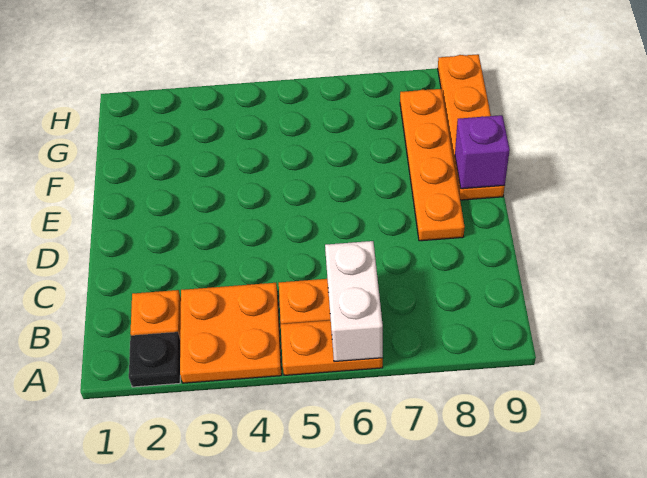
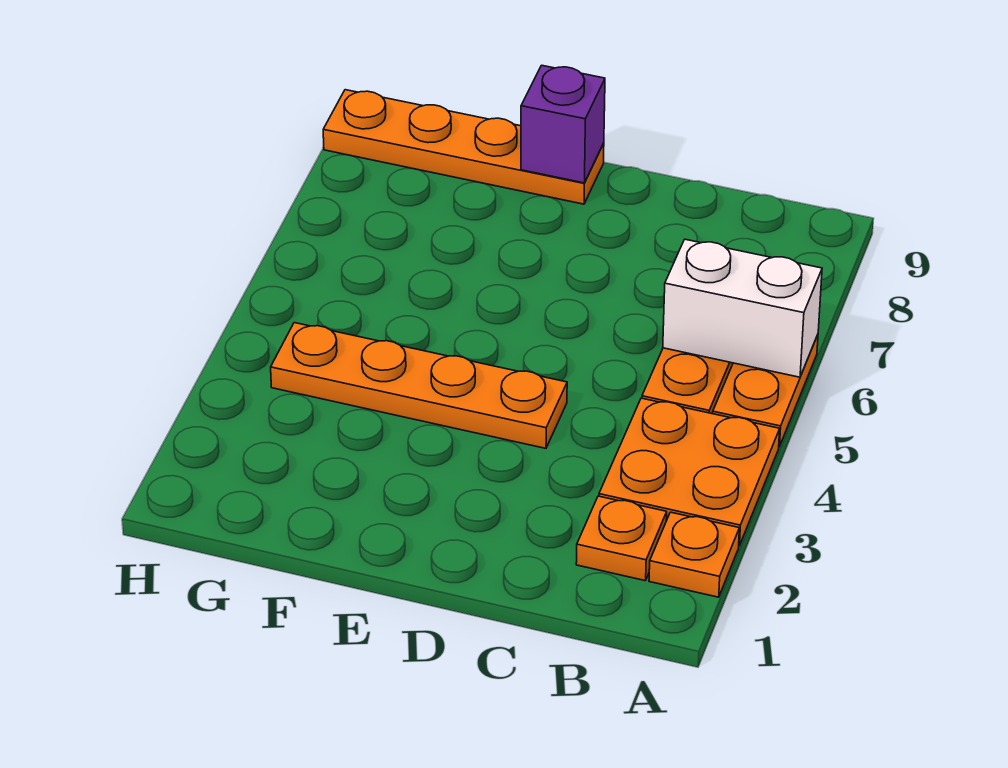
black 1x1 plate [129,332,180,387] -> orange 1x1 plate [649,512,739,597]
orange 1x4 plate [400,89,465,241] -> orange 1x4 plate moved to [271,323,567,448]

